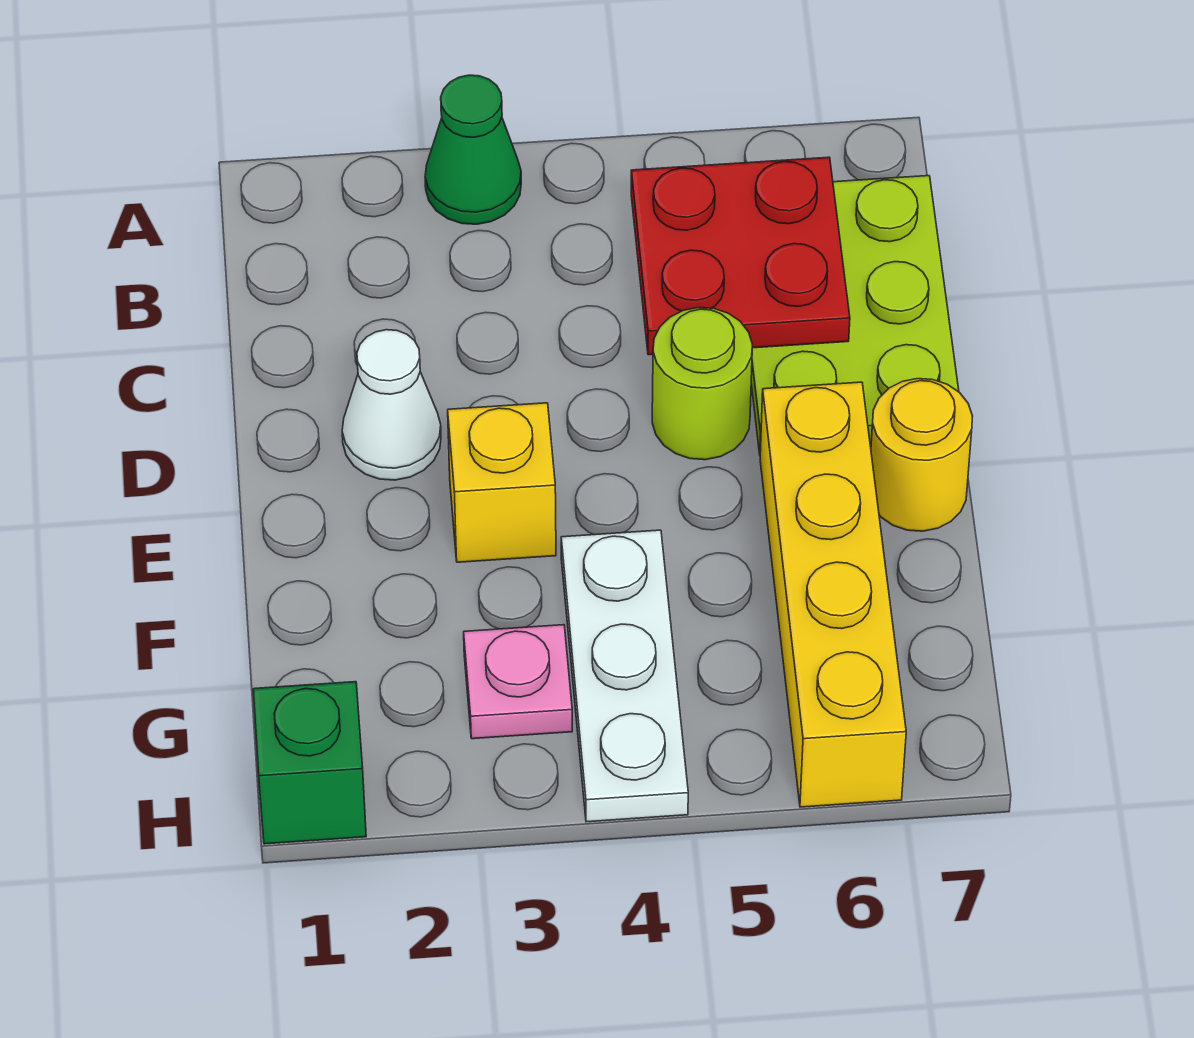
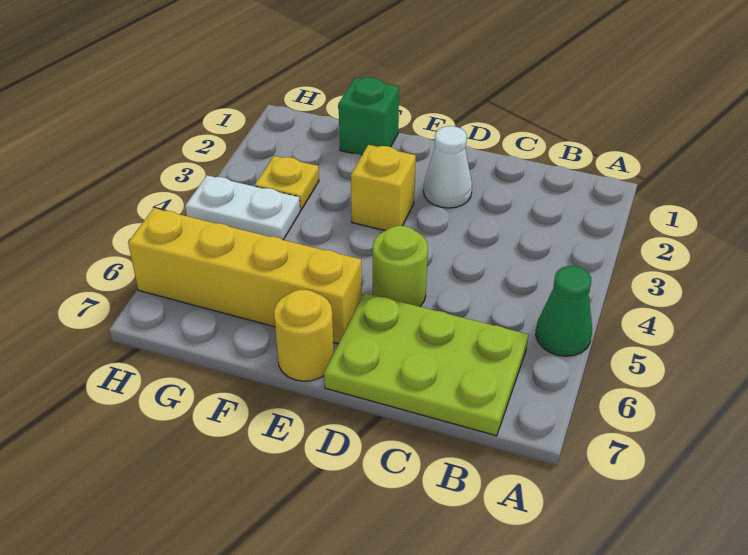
green 1x1 cone [425,75,521,224] -> green 1x1 cone moved to [536,266,592,356]
red 2x2 plate [631,157,850,355] -> none
white 1x3 plate [561,530,688,822] -> white 1x2 plate [185,175,300,240]
pink 1x1 plate [464,625,572,739] -> yellow 1x1 plate [255,156,319,210]
green 1x1 brick [253,682,366,844] -> green 1x1 brick moved to [339,77,399,155]

